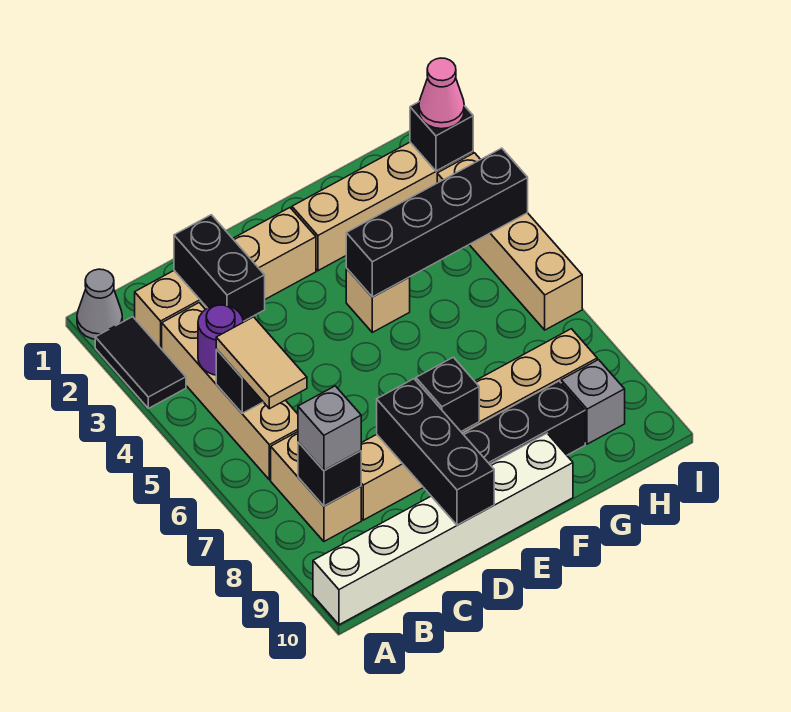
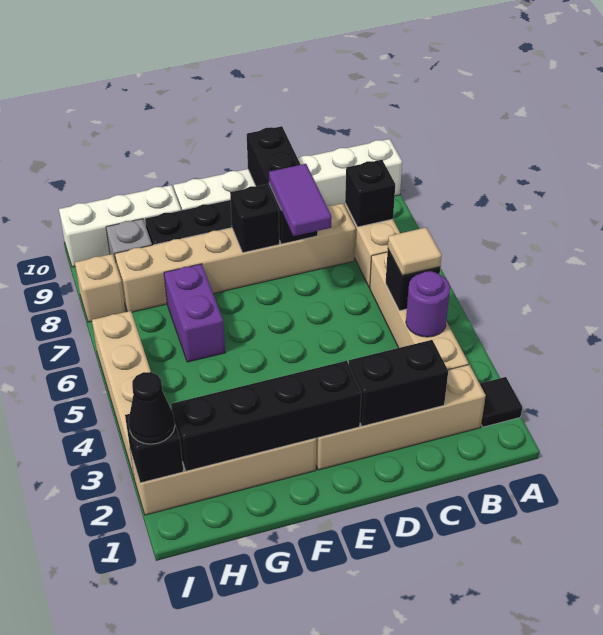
grey 1x1 cone [77,269,122,339] -> none
black 1x2 tile [95,317,186,408] -> black 1x1 tile [480,377,522,427]
tan 1x2 tile [216,317,307,409] -> tan 1x1 tile [388,227,442,275]
grey 1x1 brick [298,386,361,471] -> none
black 1x2 brick [174,215,265,321] -> black 1x2 brick turned to [349,340,448,426]
none -> purple 1x2 tile [269,164,332,236]
tan 1x1 brick [346,268,410,332] -> tan 1x1 brick moved to [75,254,126,322]
black 1x4 brick [346,148,528,297] -> black 1x4 brick moved to [171,361,361,471]
none -> purple 1x2 brick [164,264,225,362]
none -> white 1x3 brick [59,185,181,267]
pink 1x1 cone [419,58,464,129] -> black 1x1 cone [129,372,175,444]

